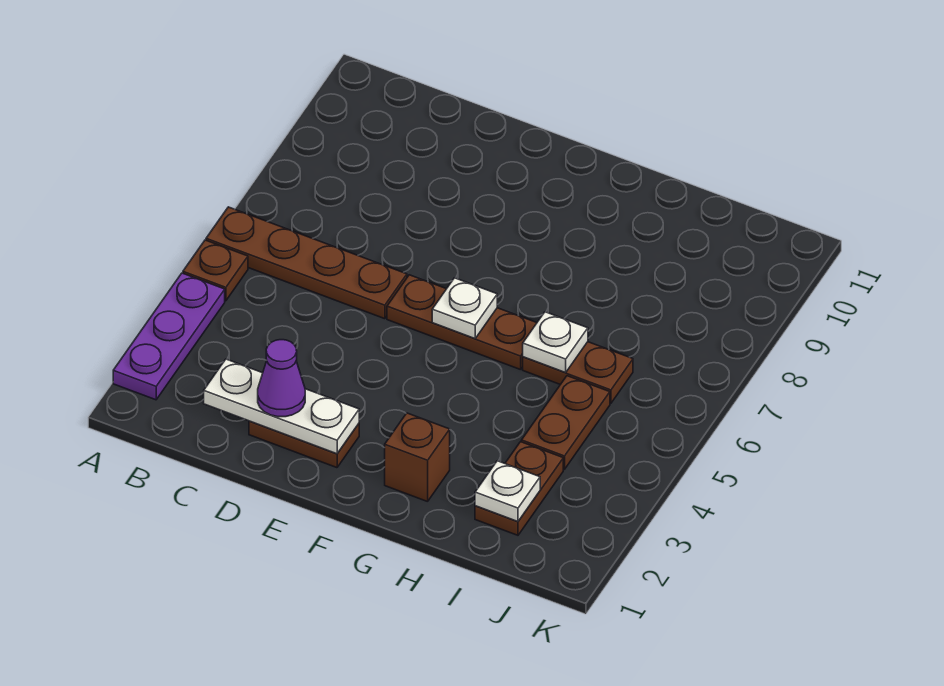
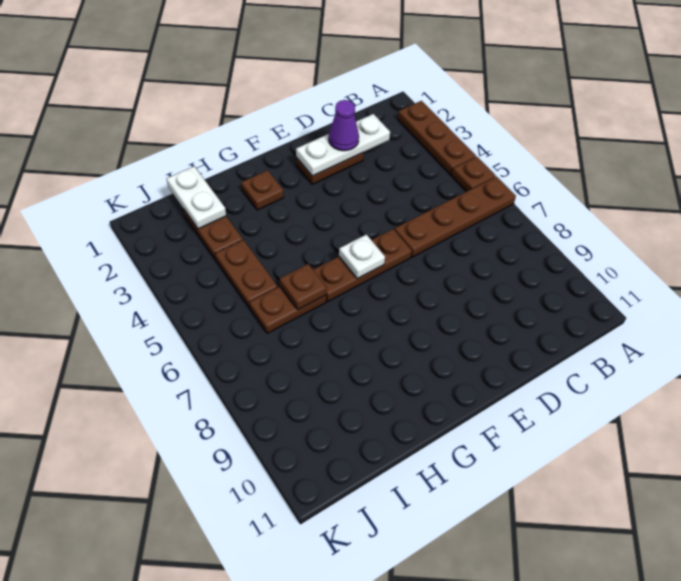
purple 1x3 plate [113,273,225,400] -> brown 1x3 plate [398,101,476,175]
brown 1x1 brick [385,413,450,502] -> brown 1x1 plate [241,170,284,210]
white 1x1 plate [523,312,588,373] -> brown 1x1 plate [280,264,327,310]
white 1x1 plate [475,461,540,522] -> white 1x2 plate [167,166,226,229]

